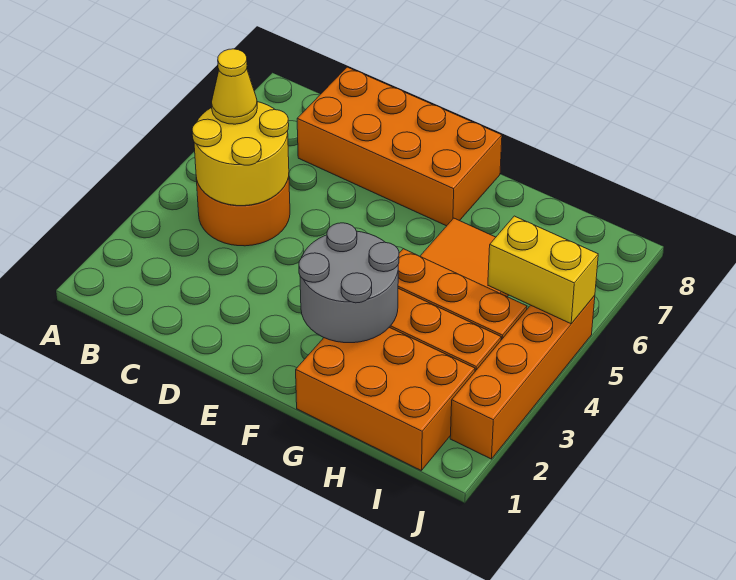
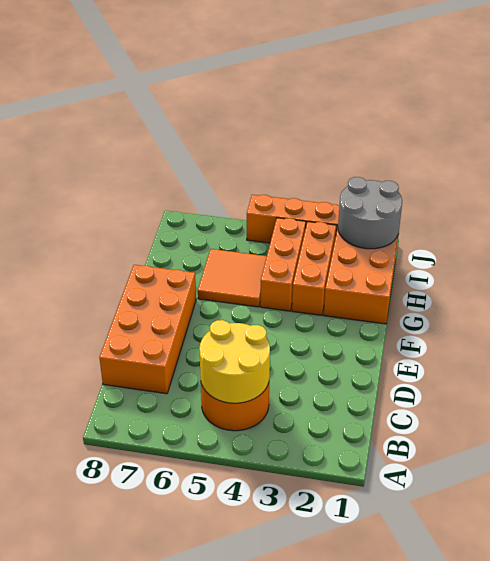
yellow 1x1 cone [212,49,257,124] -> none
grey 2x2 round brick [299,223,399,343] -> grey 2x2 round brick moved to [338,177,402,249]
yellow 1x2 brick [488,216,598,324] -> none

